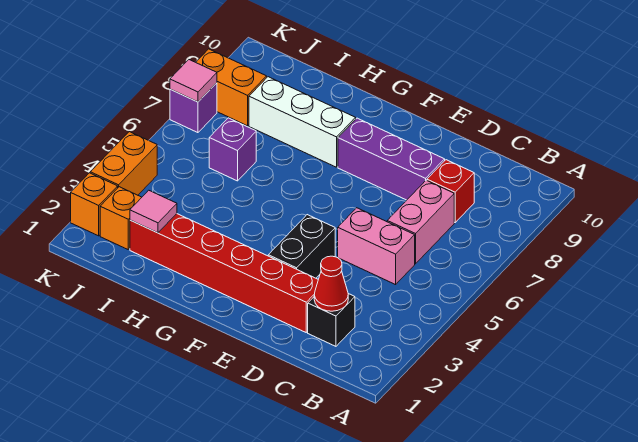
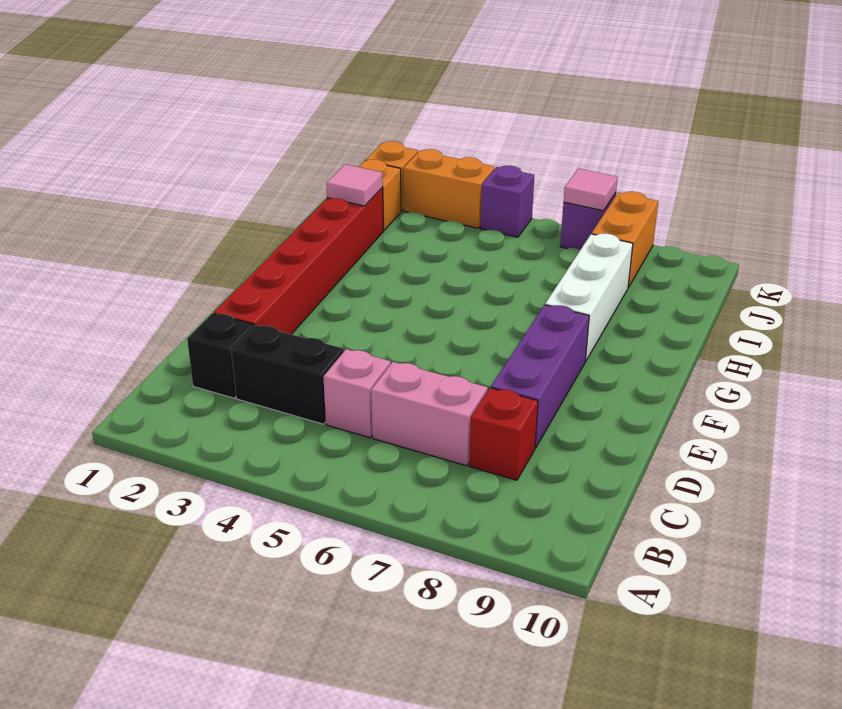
red 1x1 cone [314,256,348,311] -> none
pink 1x2 brick [338,208,415,285] -> pink 1x1 brick [323,349,391,438]
black 1x2 brick [268,215,335,278] -> black 1x2 brick moved to [231,325,344,424]
purple 1x1 brick [209,118,256,181] -> purple 1x1 brick moved to [480,166,534,237]

